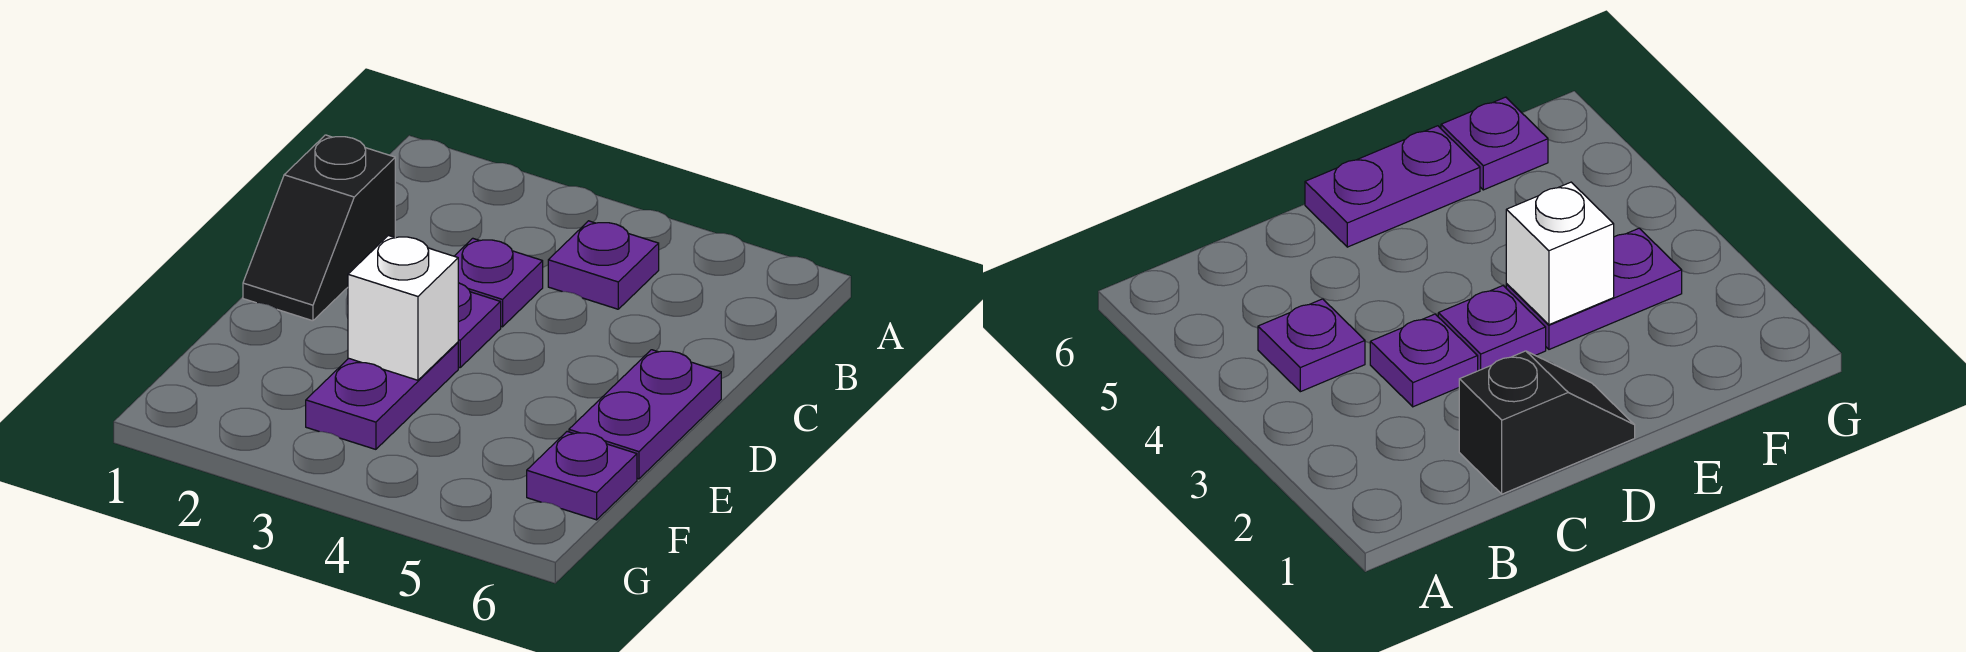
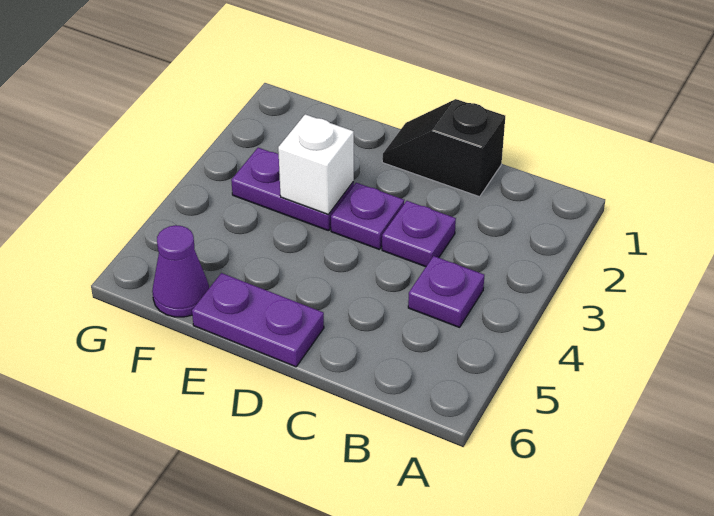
purple 1x1 plate [527,432,637,520] -> purple 1x1 cone [152,225,209,317]

